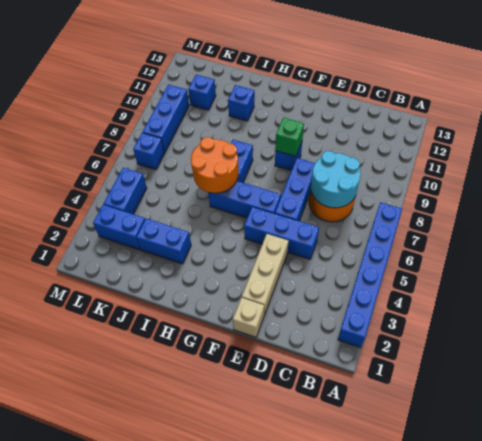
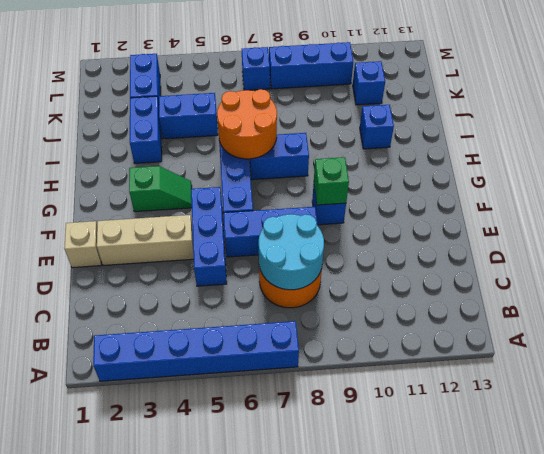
none -> green 1x2 slope [129,166,192,212]
blue 1x2 brick [104,168,147,214] -> blue 1x2 brick moved to [159,93,218,139]

